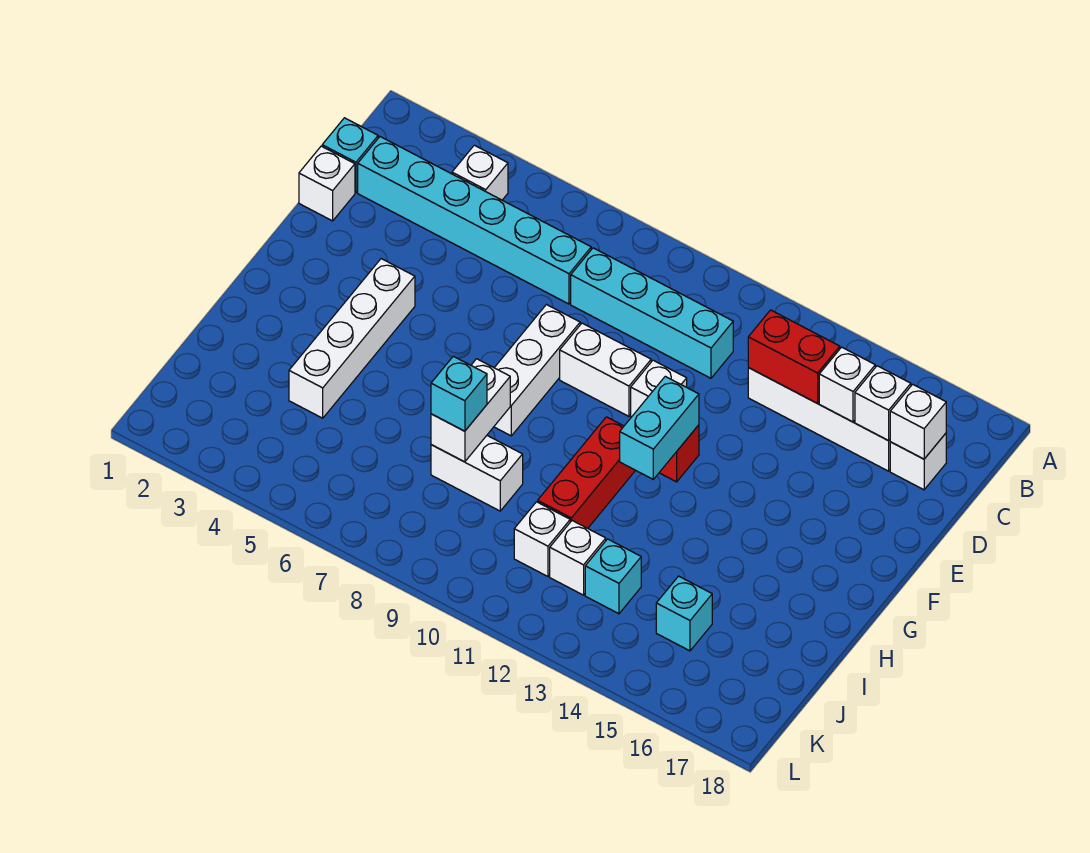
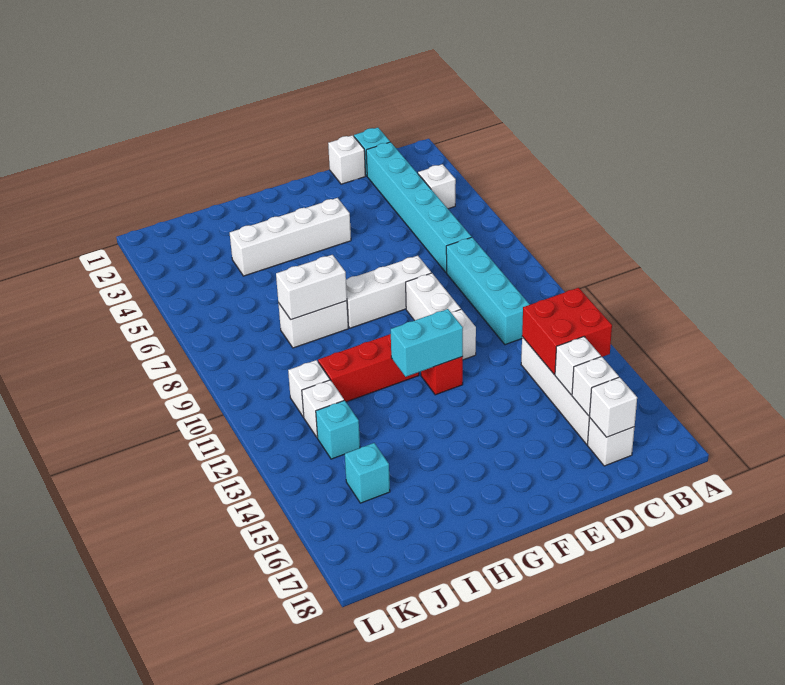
red 1x2 brick [748,310,840,403] -> red 2x2 brick [522,288,612,374]
white 1x2 brick [431,436,523,511] -> white 1x2 brick turned to [278,301,348,348]
cyan 1x1 brick [431,356,487,431] -> none

